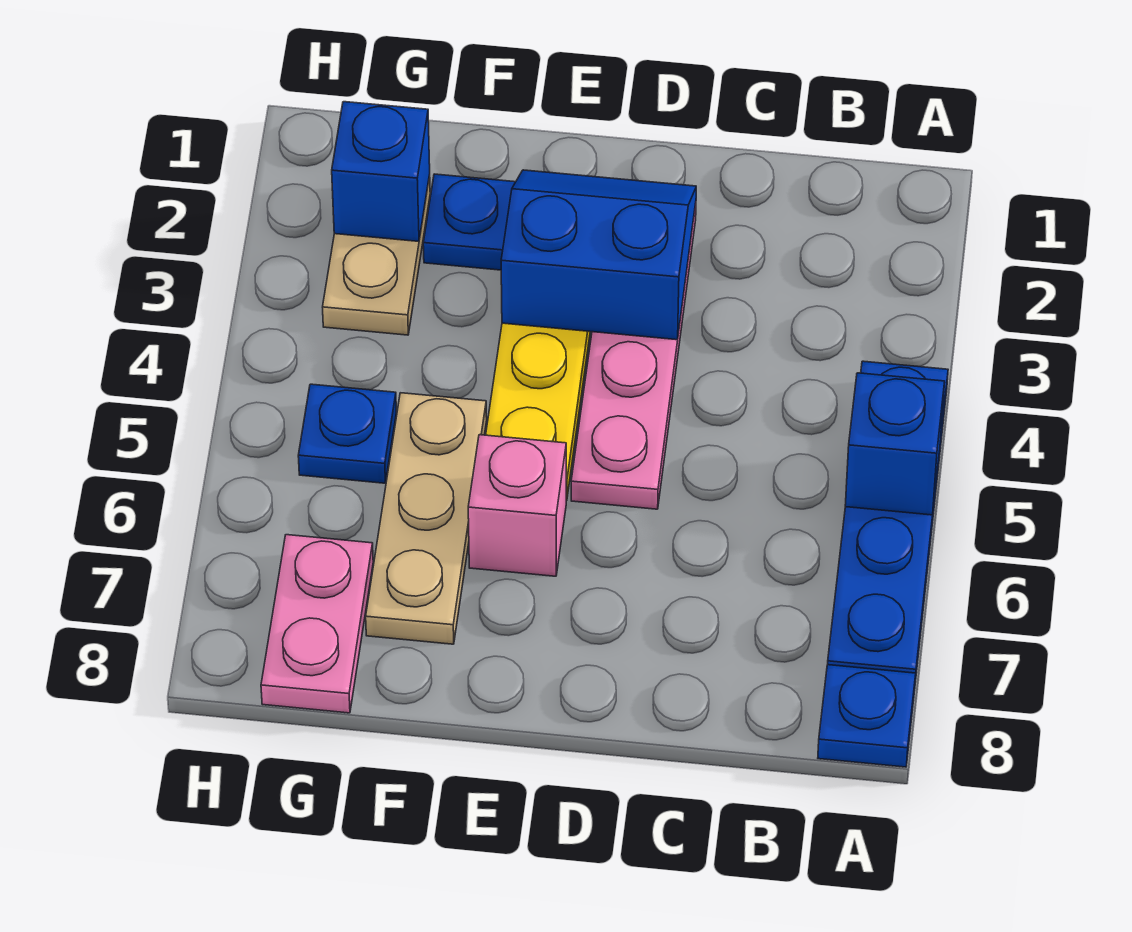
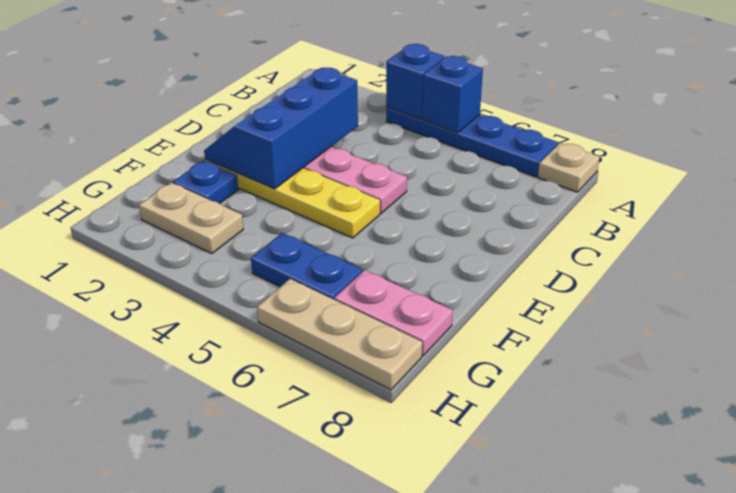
blue 1x1 plate [818,665,916,767] -> tan 1x1 plate [538,143,600,192]
blue 2x2 slope [501,170,696,340] -> blue 2x3 slope [204,68,358,189]
pink 1x1 brick [468,435,566,576] -> none
tan 1x3 plate [366,393,487,644] -> tan 1x3 plate moved to [257,279,422,390]
blue 1x1 brick [332,102,430,241] -> blue 1x1 brick moved to [386,44,445,119]
blue 1x1 plate [298,384,396,483] -> blue 1x2 plate [251,233,363,299]

